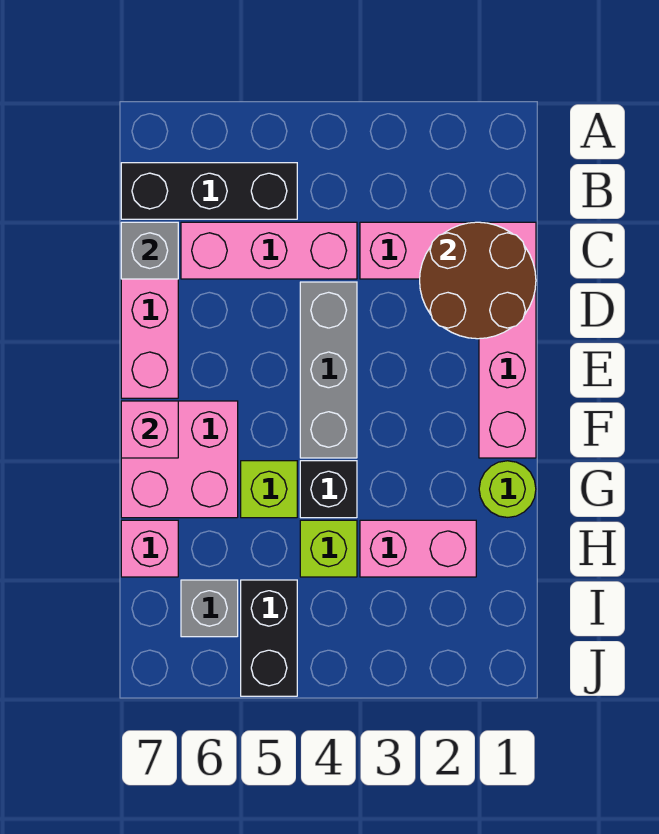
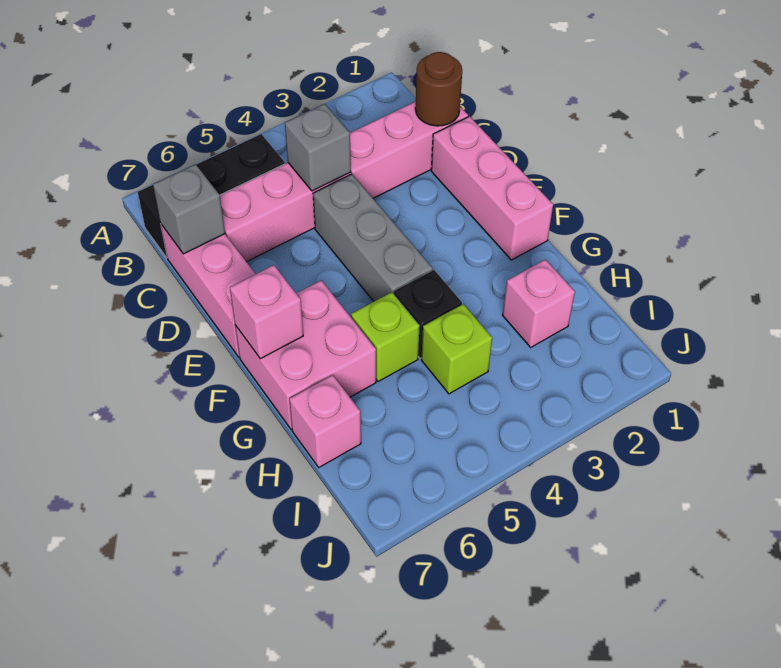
brown 2x2 round brick [420,222,536,339] -> brown 1x1 round brick [415,52,462,126]
lime 1x1 round brick [479,461,536,517] -> none
pink 1x2 brick [360,520,476,577] -> pink 1x1 brick [503,260,575,347]
black 1x2 brick [241,580,297,696] -> none
grey 1x1 brick [181,580,238,637] -> grey 1x1 brick moved to [285,104,351,191]

